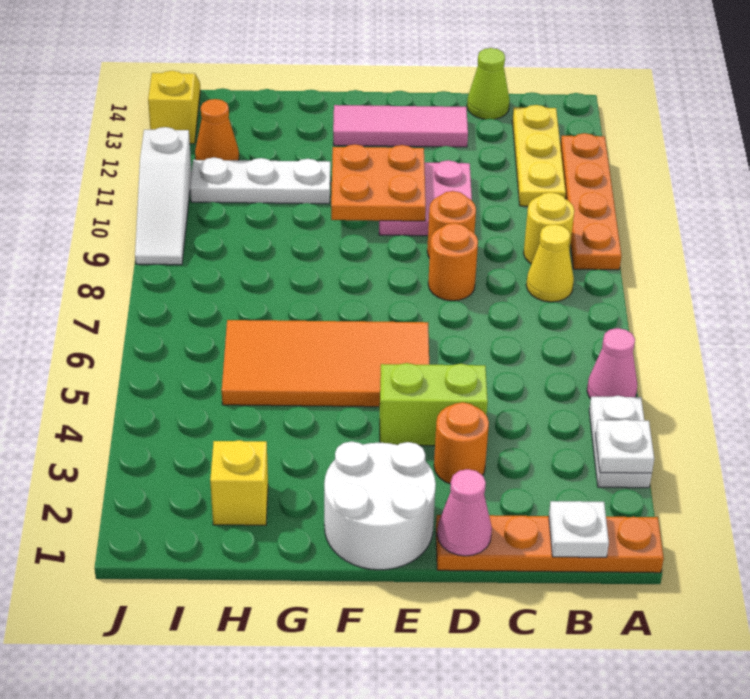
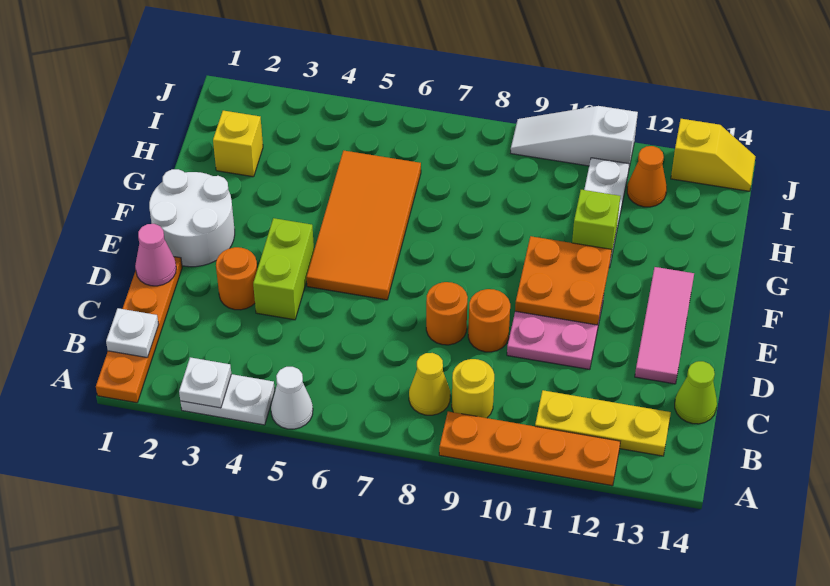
pink 1x1 cone [587,328,637,399] -> white 1x1 cone [271,367,313,429]
none -> lime 1x1 brick [572,190,620,255]

